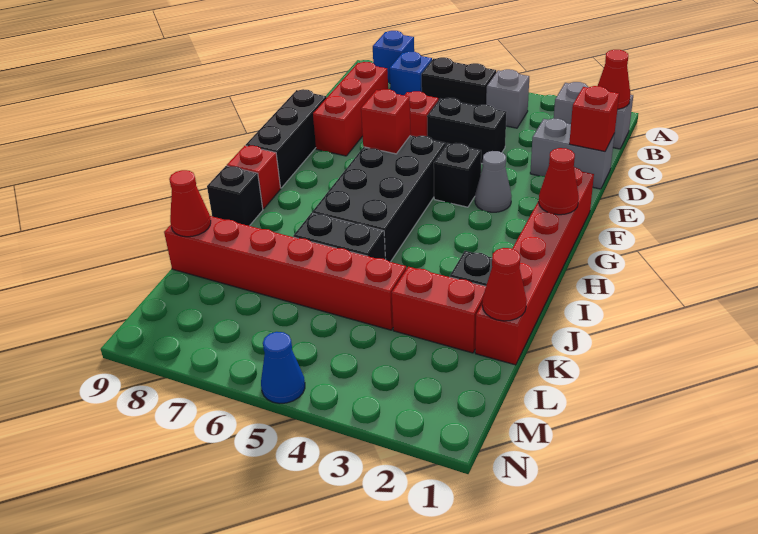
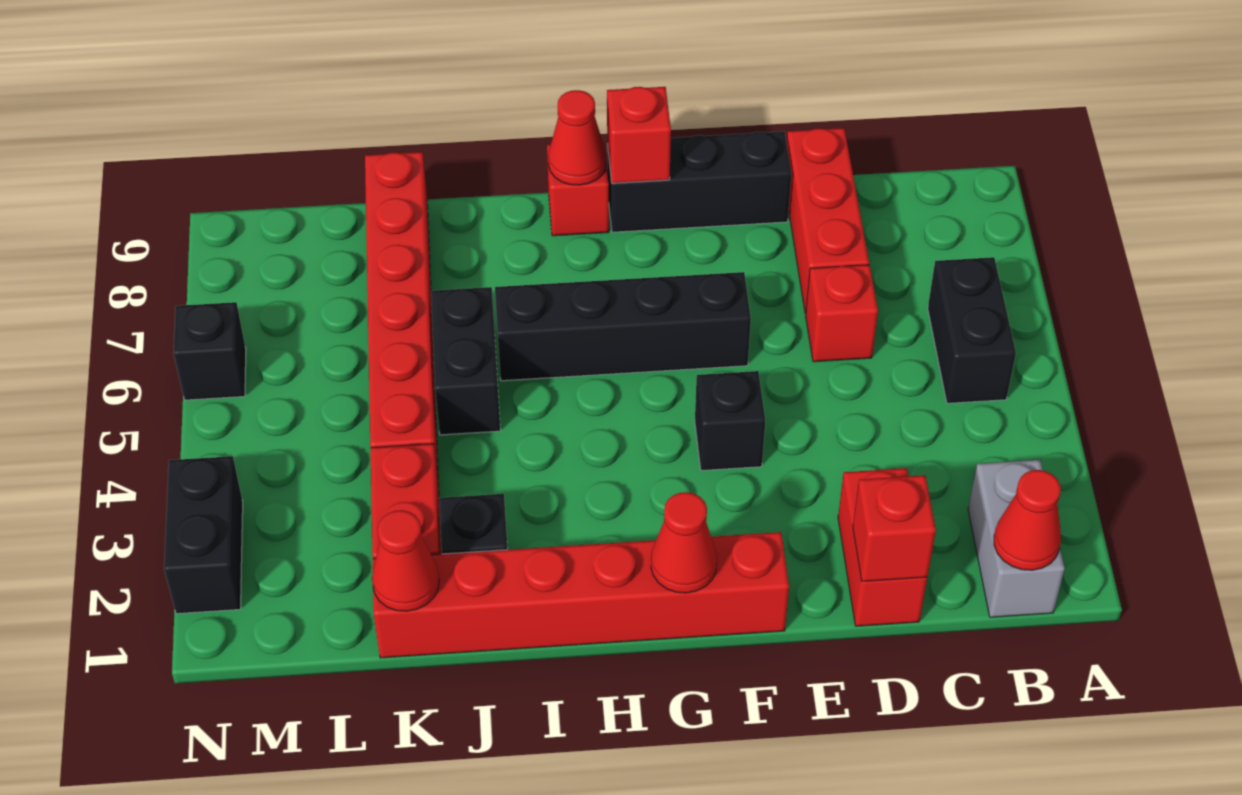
blue 1x1 brick [373,31,414,83] -> none
grey 1x1 brick [486,69,529,128] -> none
blue 1x1 brick [390,52,432,95] -> none
red 1x3 brick [313,62,388,156] -> red 1x3 brick turned to [787,128,869,314]
grey 1x2 brick [530,118,615,189] -> red 1x2 brick [838,468,927,626]
black 1x2 brick [427,98,507,164] -> black 1x2 brick moved to [164,456,243,614]
grey 1x1 cone [475,151,512,212] -> none
black 2x4 brick [312,135,446,262] -> black 1x4 brick [495,272,751,381]
red 1x1 brick [361,89,411,154] -> red 1x1 brick moved to [607,87,671,183]
black 1x1 brick [207,166,263,226] -> black 1x1 brick moved to [174,302,246,400]
red 1x1 cone [169,170,211,237] -> red 1x1 cone moved to [548,90,606,185]
blue 1x1 cone [261,332,305,403] -> none

